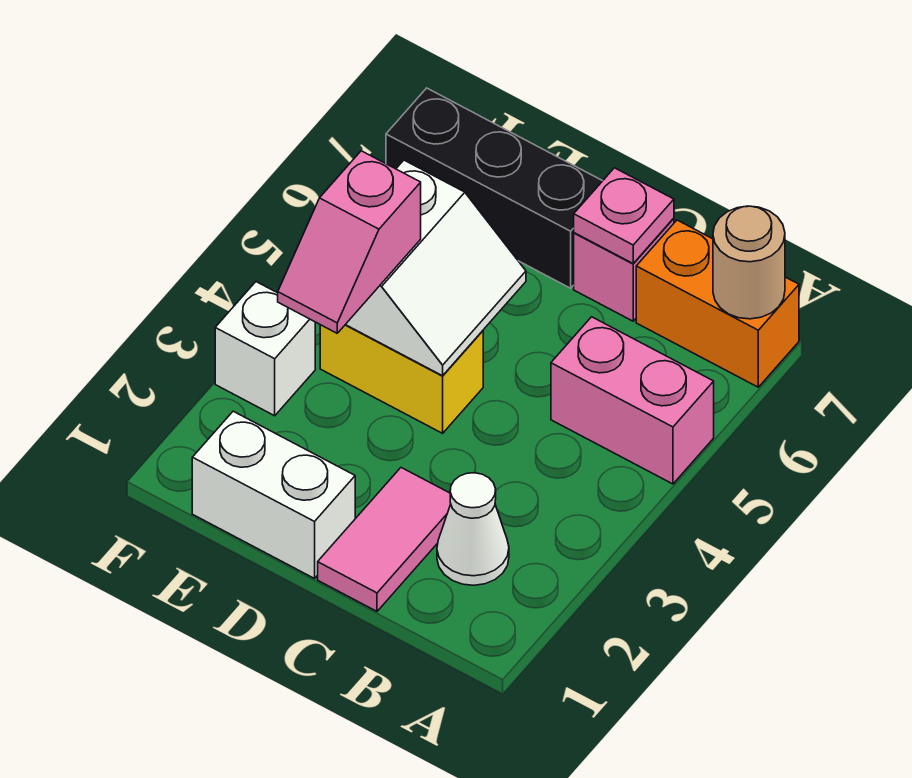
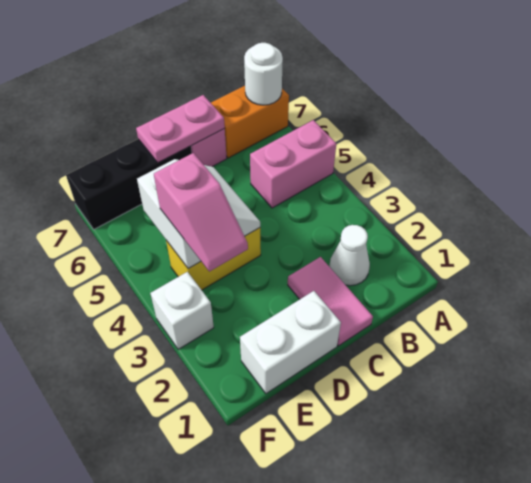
tan 1x1 round brick [713,206,785,319] -> white 1x1 round brick [244,43,283,105]
pink 1x1 plate [574,168,674,264] -> pink 1x2 plate [136,95,225,163]

